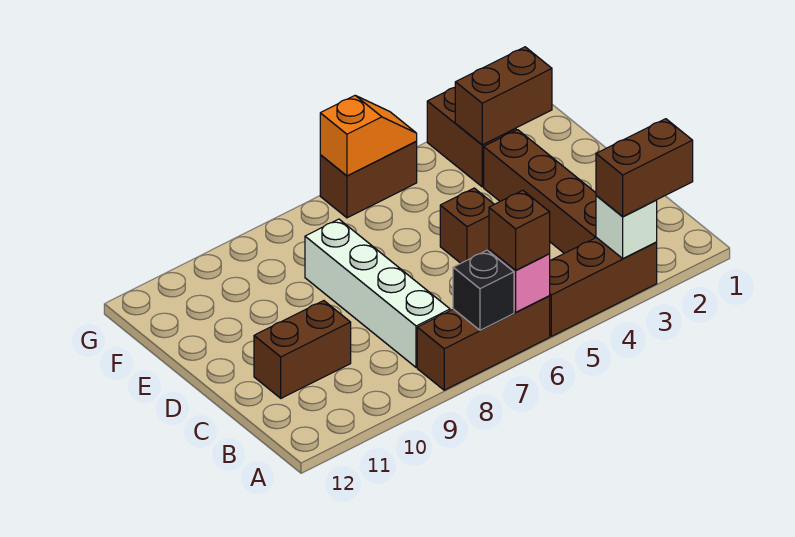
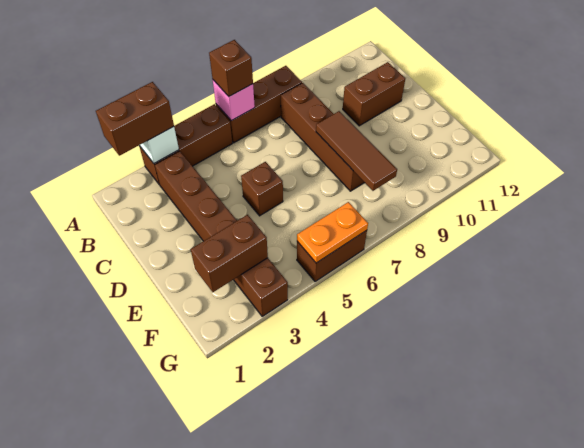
black 1x1 brick [453,250,514,330] -> none
white 1x4 brick [305,219,450,367] -> brown 1x4 brick [281,83,365,191]
none -> brown 1x3 tile [316,111,397,191]
orange 1x2 slope [320,96,417,176] -> orange 1x2 plate [297,202,368,263]

